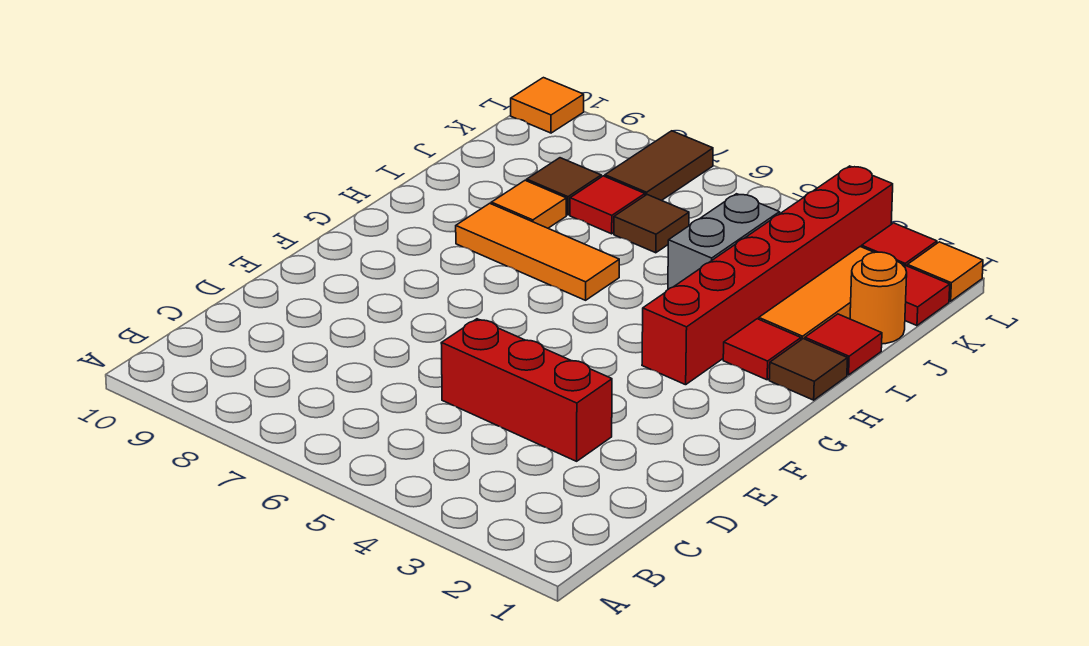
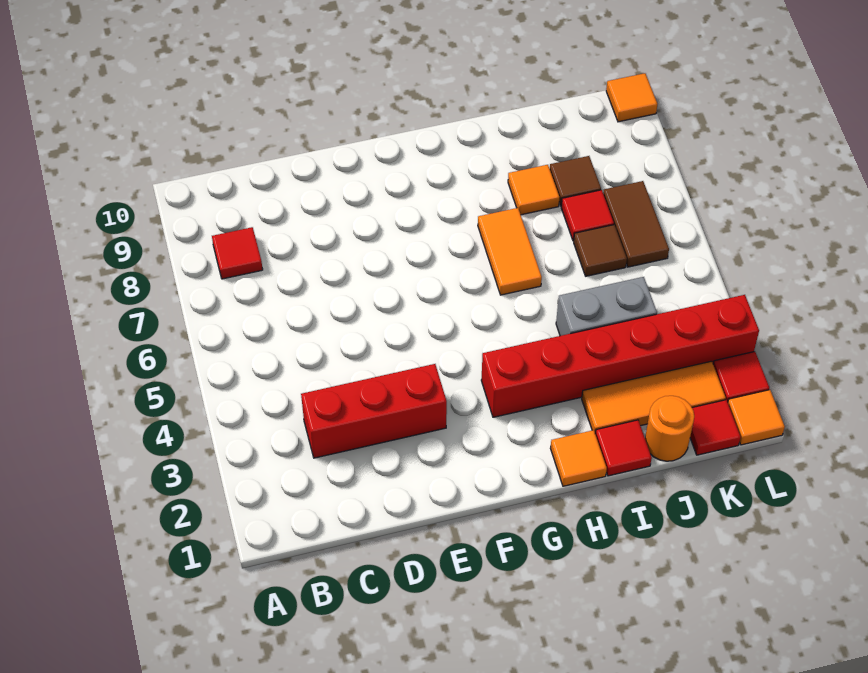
red 1x3 brick [441,319,612,461] -> red 1x3 brick turned to [301,364,447,458]
brown 1x1 tile [769,339,847,400] -> orange 1x1 tile [550,430,607,486]
red 1x1 tile [723,319,801,380] -> red 1x1 tile moved to [212,227,263,279]
orange 1x3 tile [456,203,619,300] -> orange 1x2 tile [478,208,542,295]
brown 1x2 tile [605,131,713,201] -> brown 1x2 tile turned to [603,181,669,267]

